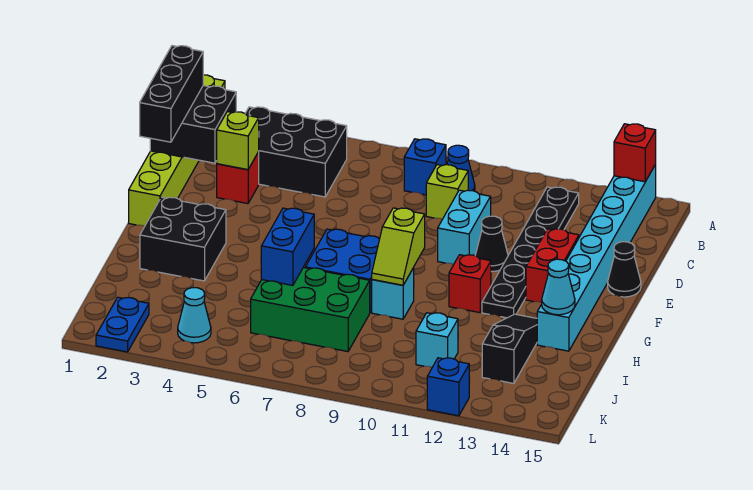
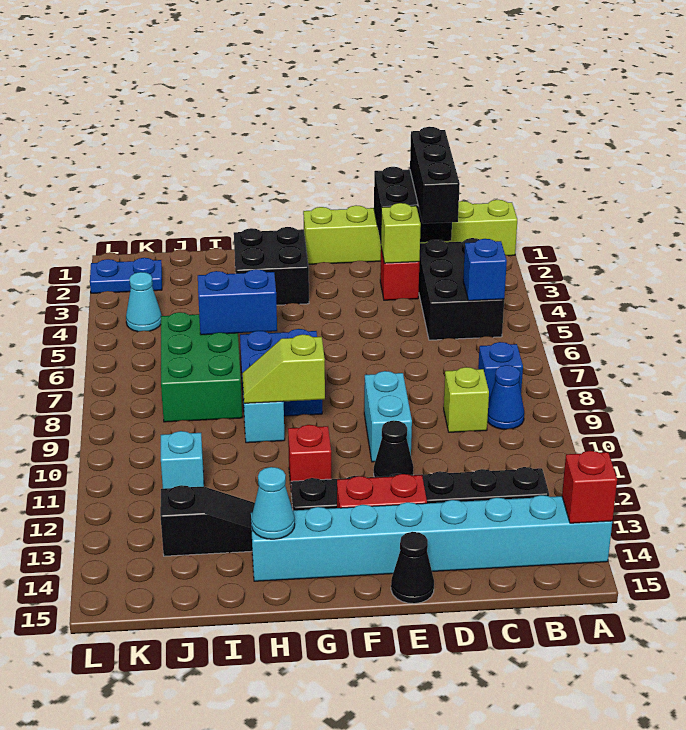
black 1x3 brick [140,46,203,142] -> black 1x3 brick turned to [410,127,460,223]
cyan 1x2 brick [438,190,491,264] -> cyan 1x2 brick turned to [364,371,412,462]
blue 1x1 brick [427,358,469,416] -> blue 1x1 brick moved to [463,239,507,301]

